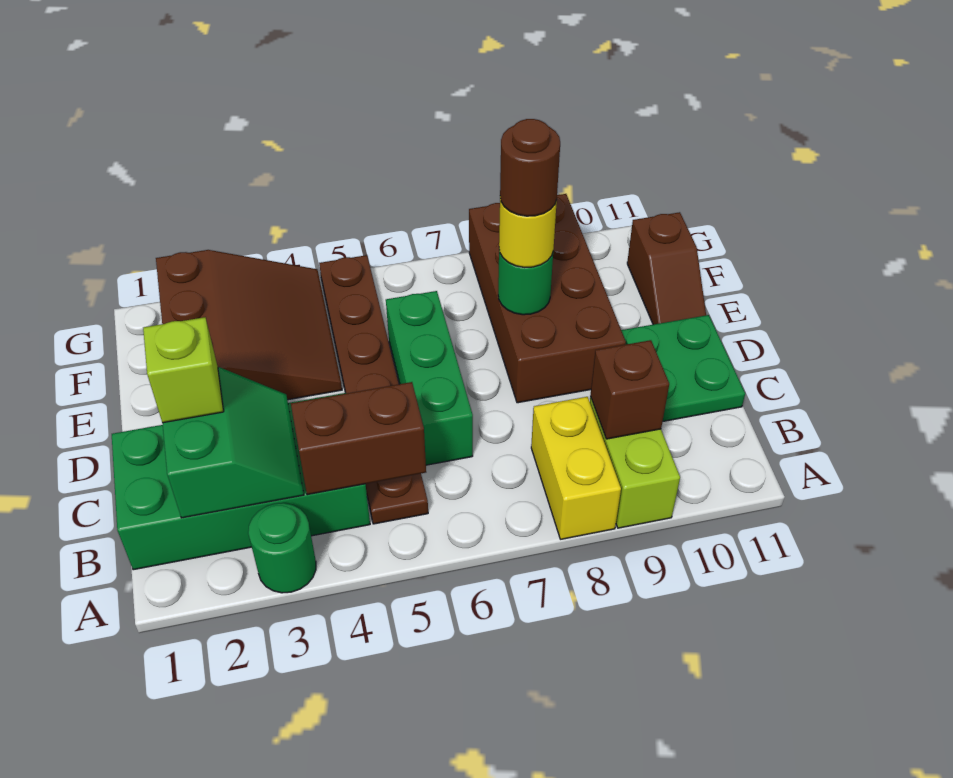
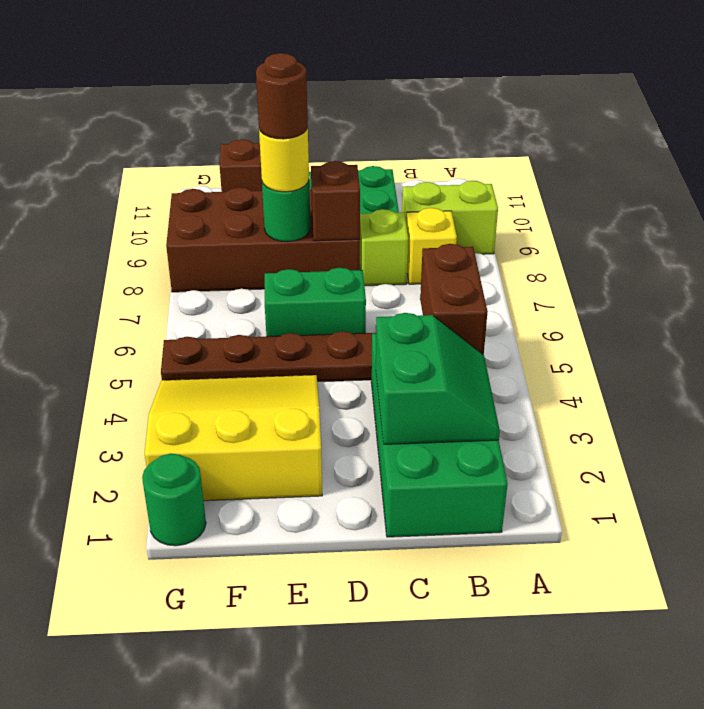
green 1x1 round brick [248,503,316,593] -> green 1x1 round brick moved to [142,453,206,546]
yellow 1x2 brick [531,397,621,539] -> yellow 1x1 brick [406,208,457,284]
green 2x2 slope [163,367,304,518] -> green 2x2 slope turned to [376,313,500,444]
brown 1x1 brick [590,340,669,439] -> brown 1x1 brick moved to [311,161,360,241]
lime 1x1 brick [143,317,224,423] -> lime 1x1 brick moved to [360,209,408,286]
green 1x3 brick [386,291,473,465] -> green 1x2 brick [265,268,366,337]
brown 3x3 slope [156,250,342,400] -> yellow 3x3 slope [145,375,322,501]

